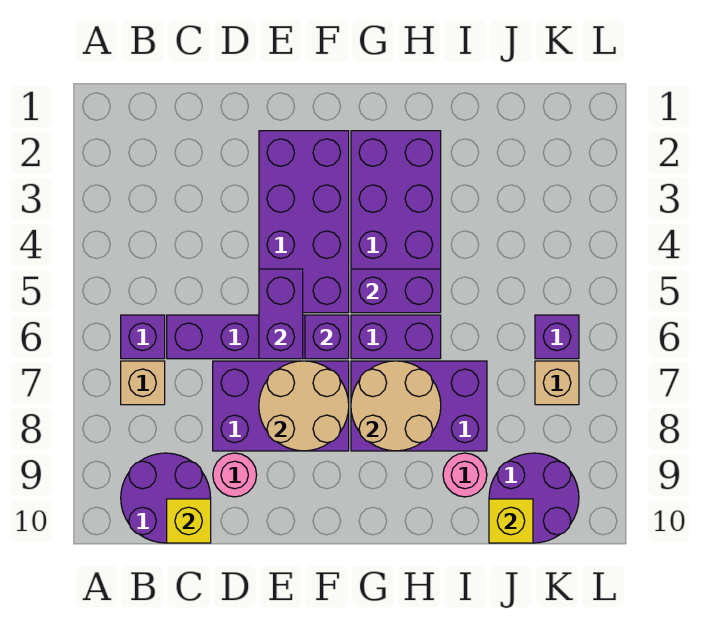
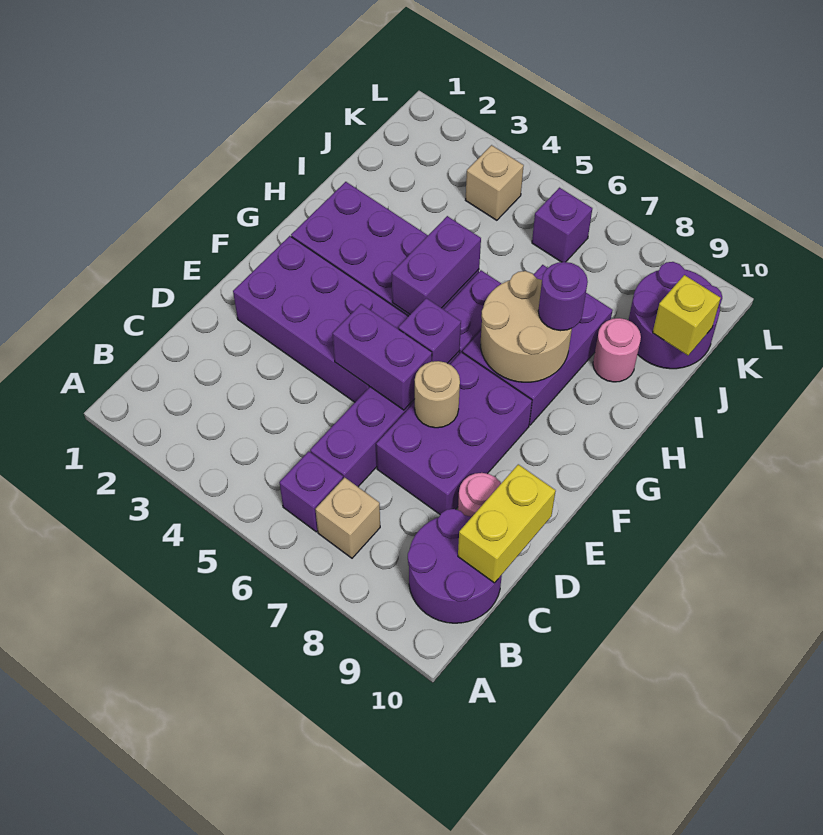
yellow 1x1 brick [167,499,211,543] -> yellow 1x2 brick [458,464,556,583]
tan 2x2 round brick [259,361,349,451] -> tan 1x1 round brick [415,361,460,428]
none -> purple 1x1 round brick [538,262,588,331]
tan 1x1 brick [535,361,579,405] -> tan 1x1 brick moved to [466,145,524,220]

